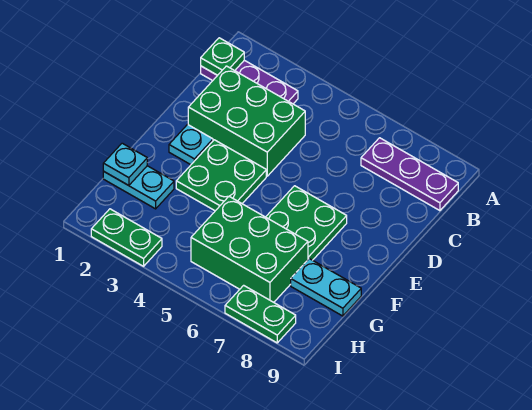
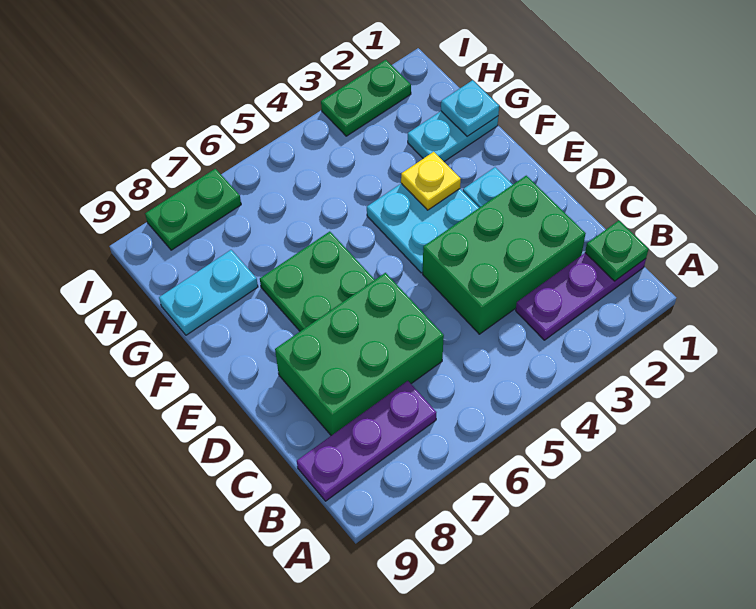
green 2x2 plate [176,140,266,211] -> cyan 2x2 plate [367,183,479,273]
none -> yellow 1x1 plate [401,152,461,210]
green 2x3 brick [191,197,308,302] -> green 2x3 brick moved to [275,273,444,436]

